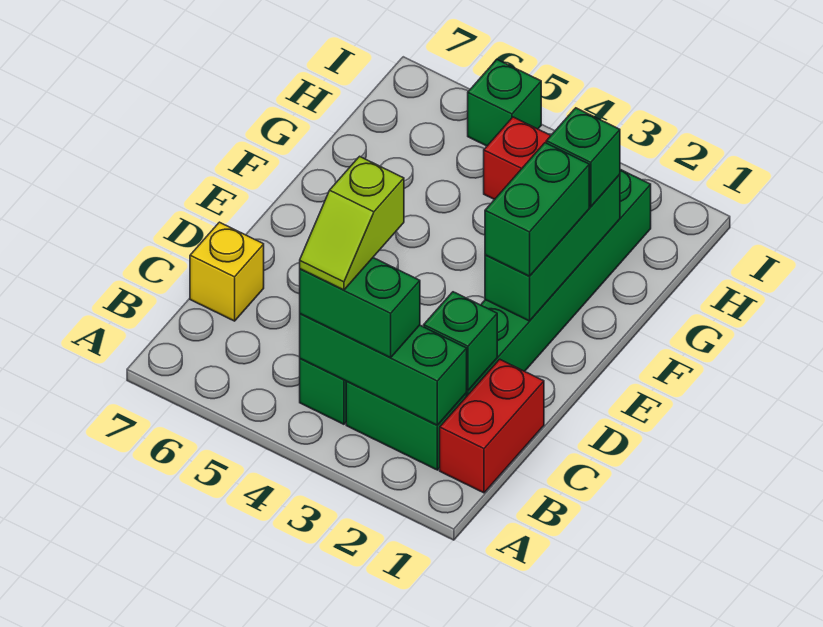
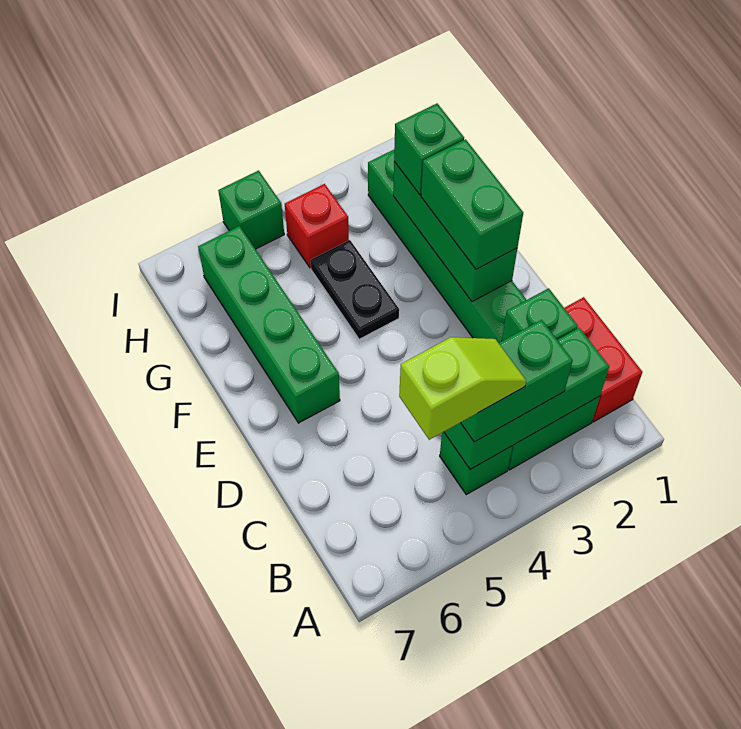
lime 1x2 slope [300,156,404,290] -> lime 1x2 slope turned to [399,337,526,440]
yellow 1x1 brick [190,222,264,321] -> none
none -> green 1x4 brick [198,226,340,423]
none -> black 1x2 plate [310,240,399,339]

